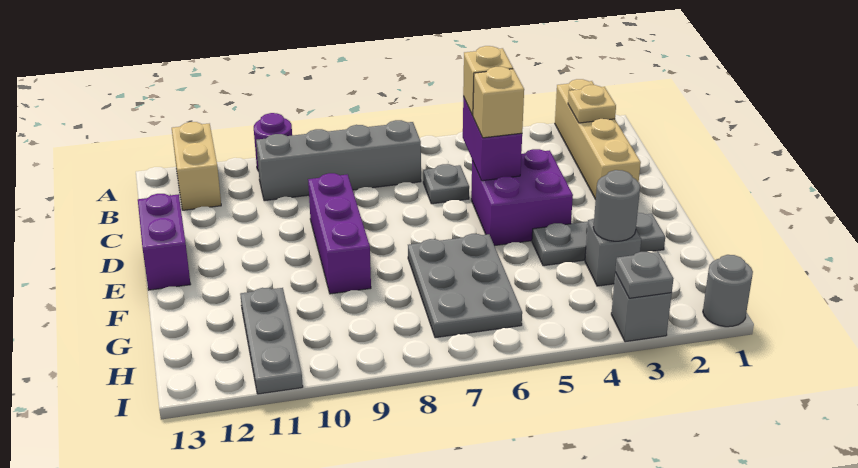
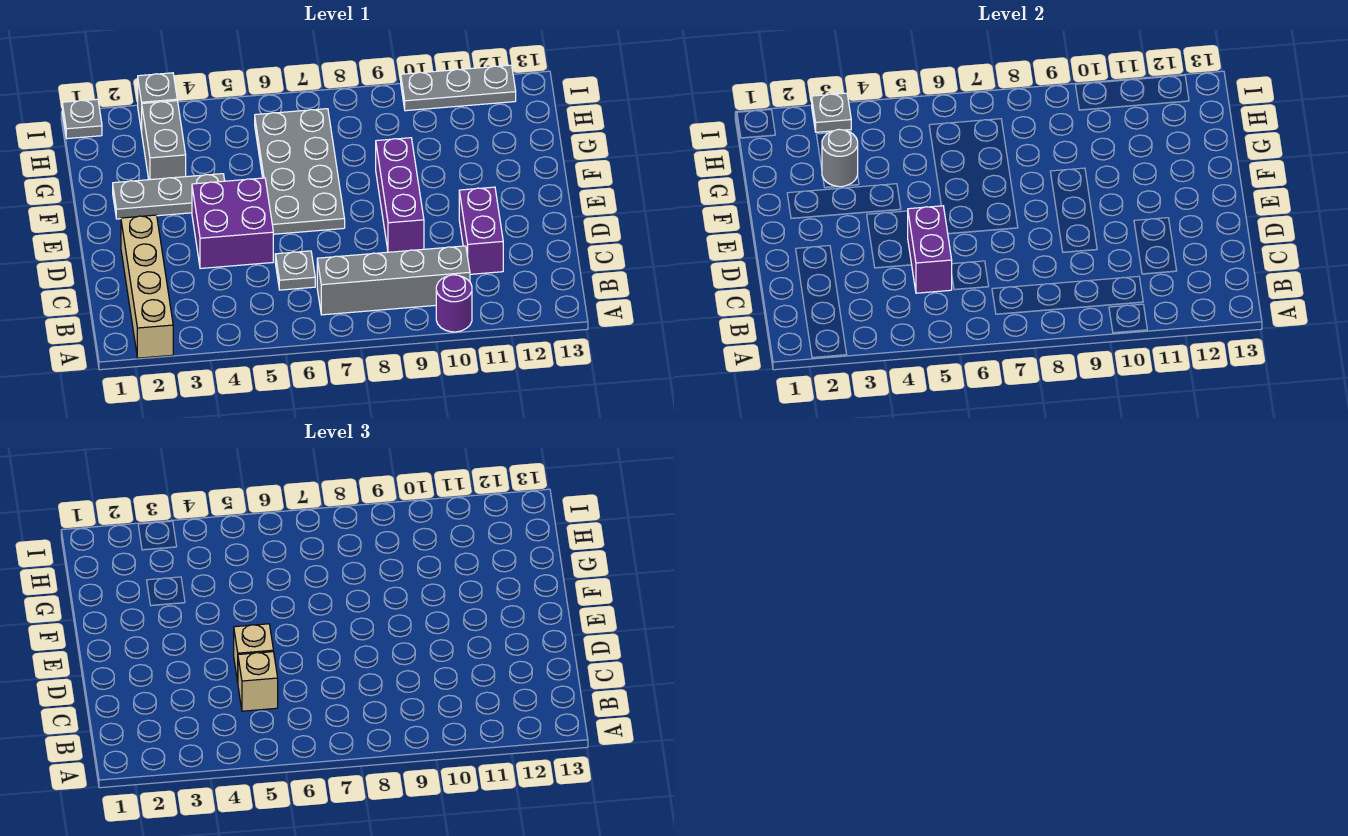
tan 1x2 brick [172,122,221,210] -> none
tan 1x1 plate [568,85,616,123] -> none
purple 1x2 brick [138,194,191,290] -> purple 1x2 brick moved to [459,187,503,274]
grey 2x3 plate [408,234,522,338] -> grey 2x4 plate [255,109,345,234]
grey 1x1 brick [585,219,641,286] -> grey 1x2 brick [142,101,186,180]
grey 1x3 plate [240,288,303,394] -> grey 1x3 plate turned to [401,65,516,111]
grey 1x1 round brick [703,255,753,327] -> grey 1x1 plate [62,99,102,139]

